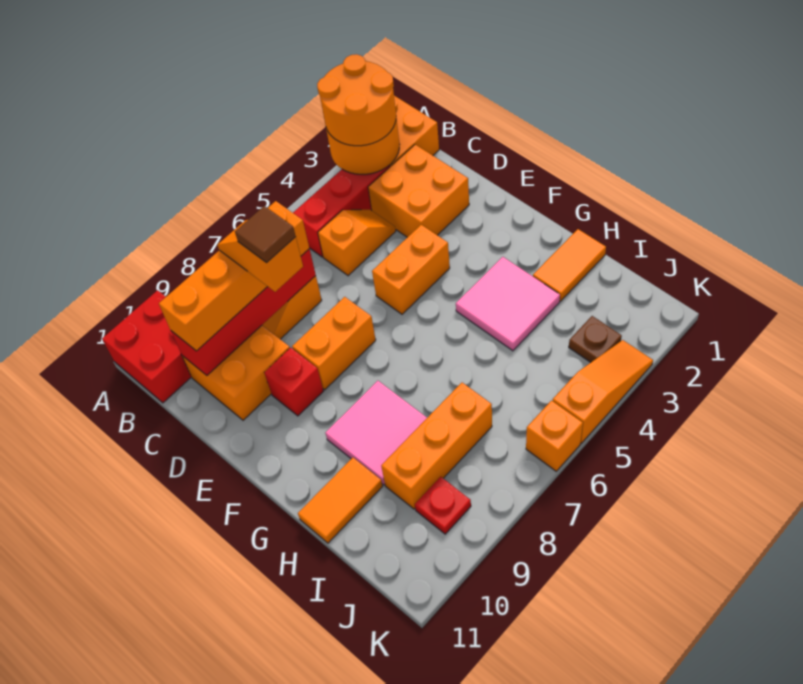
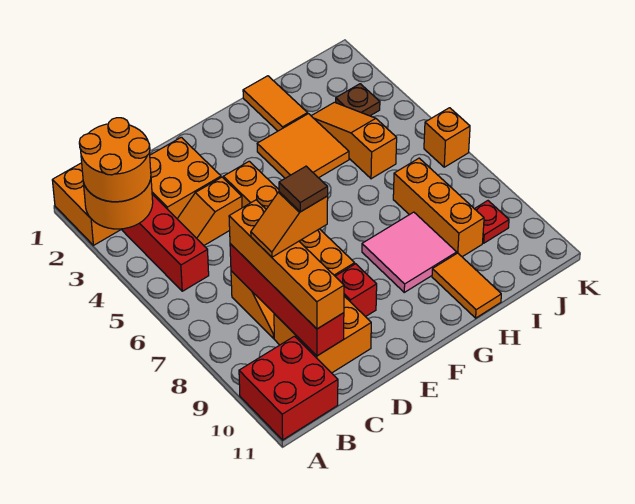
orange 1x2 slope [318,210,396,276] -> orange 1x2 slope turned to [177,177,242,245]
pink 2x2 tile [456,257,560,351] -> orange 2x2 tile [257,114,349,178]
orange 1x3 slope [553,340,653,443] -> orange 1x3 slope moved to [312,102,397,179]

